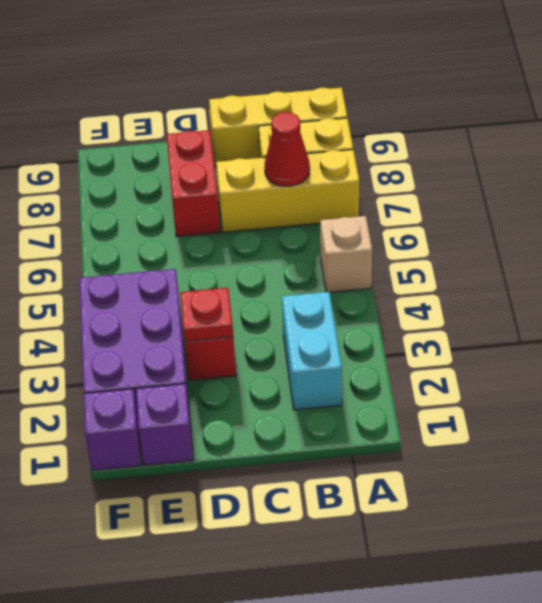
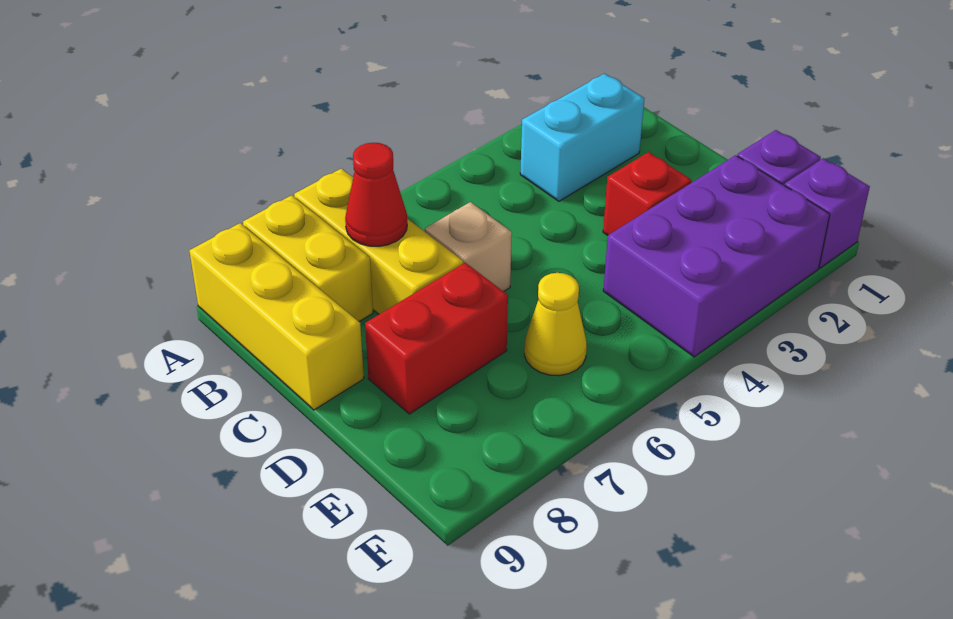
tan 1x1 brick [320,216,372,292] -> tan 1x1 brick moved to [425,202,512,292]
red 1x1 plate [180,288,233,341] -> none
none -> yellow 1x1 cone [524,273,587,376]

